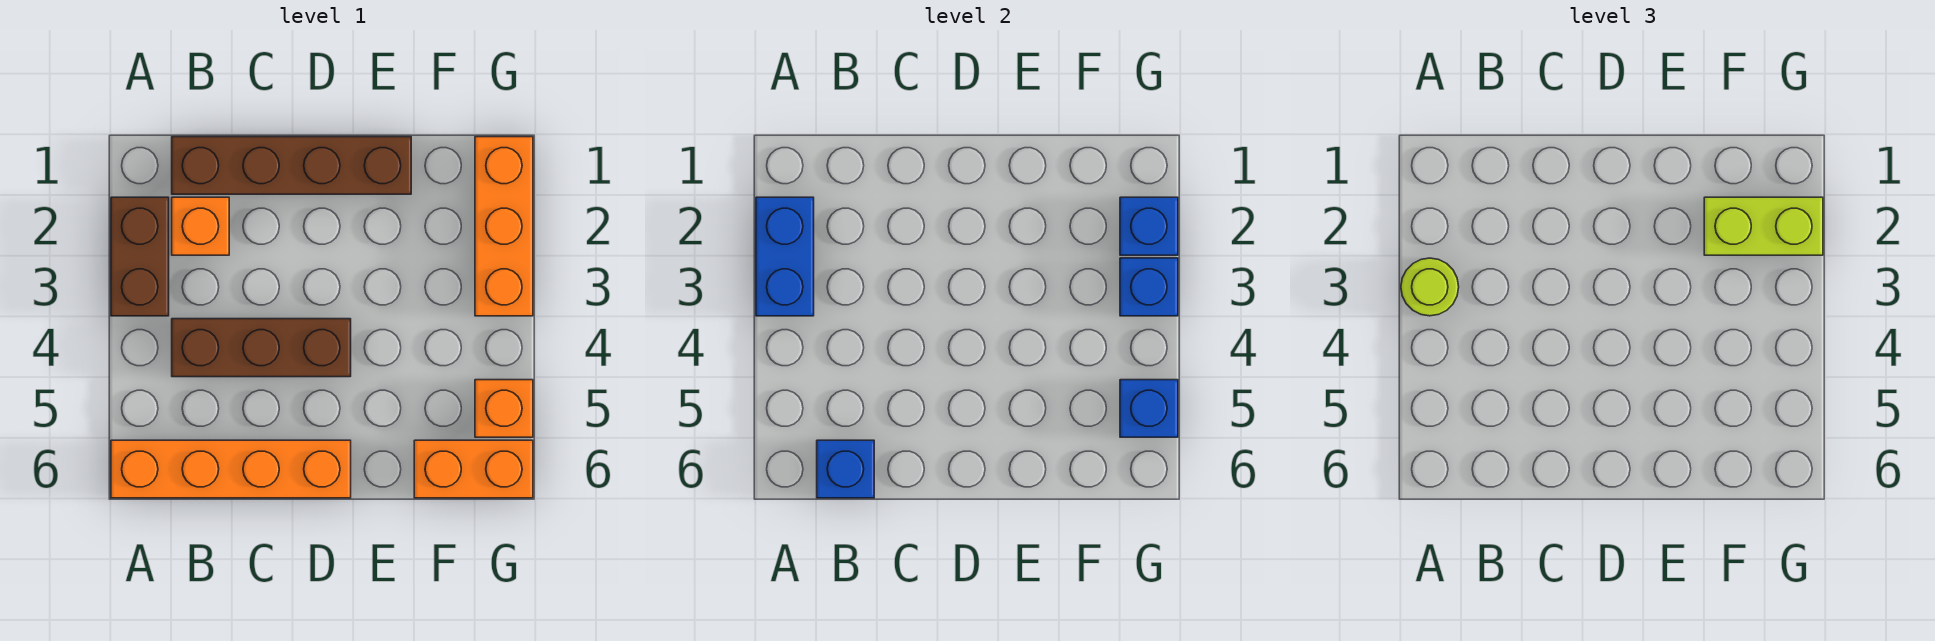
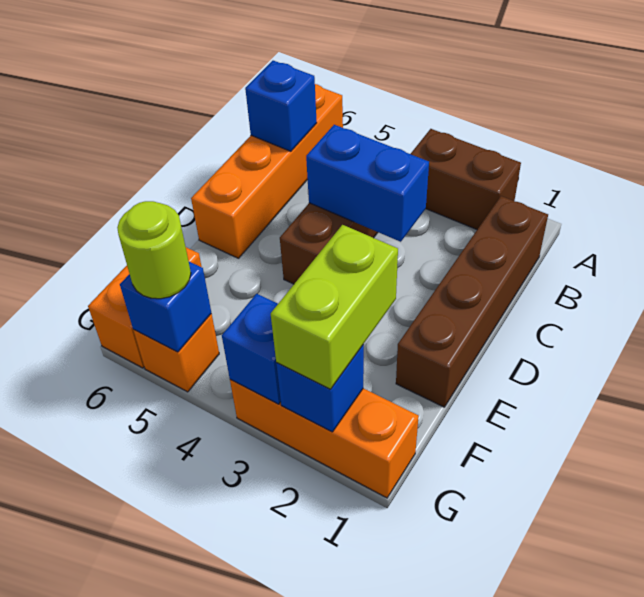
blue 1x2 brick [756,197,814,316] -> blue 1x2 brick moved to [306,125,429,242]
lime 1x1 round brick [1401,258,1459,316] -> lime 1x1 round brick moved to [117,201,191,299]
orange 1x1 brick [172,197,229,255] -> none

